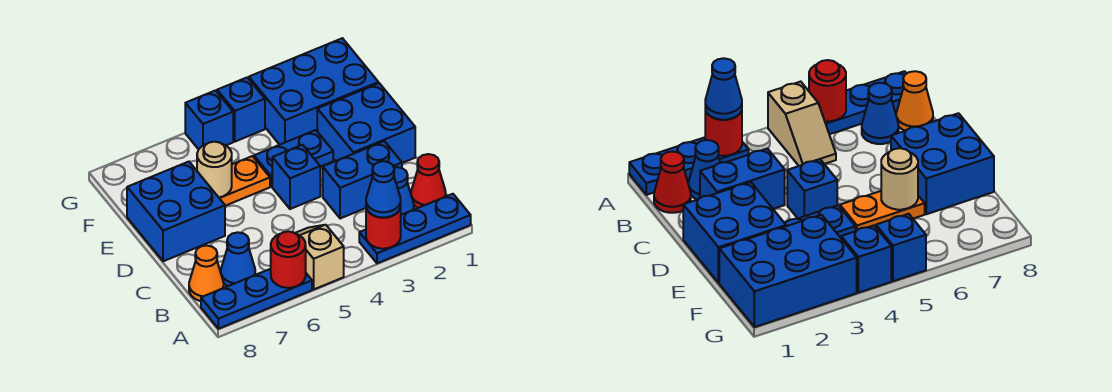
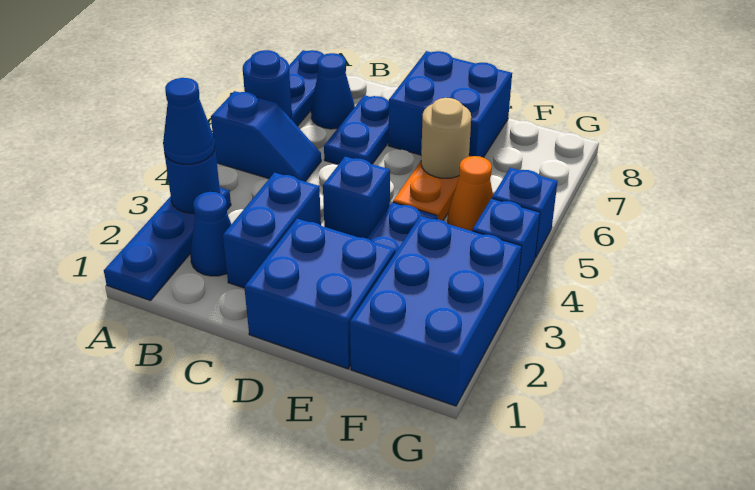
red 1x1 round brick [366,208,401,249] -> blue 1x1 round brick [165,150,220,213]
tan 1x2 slope [295,225,344,289] -> blue 1x2 slope [211,91,321,181]
red 1x1 round brick [271,231,306,288] -> blue 1x1 round brick [243,50,292,118]
red 1x1 cone [411,154,446,208] -> none
orange 1x1 cone [189,245,224,301] -> orange 1x1 cone moved to [448,156,493,231]
none -> blue 1x2 plate [324,95,389,165]

